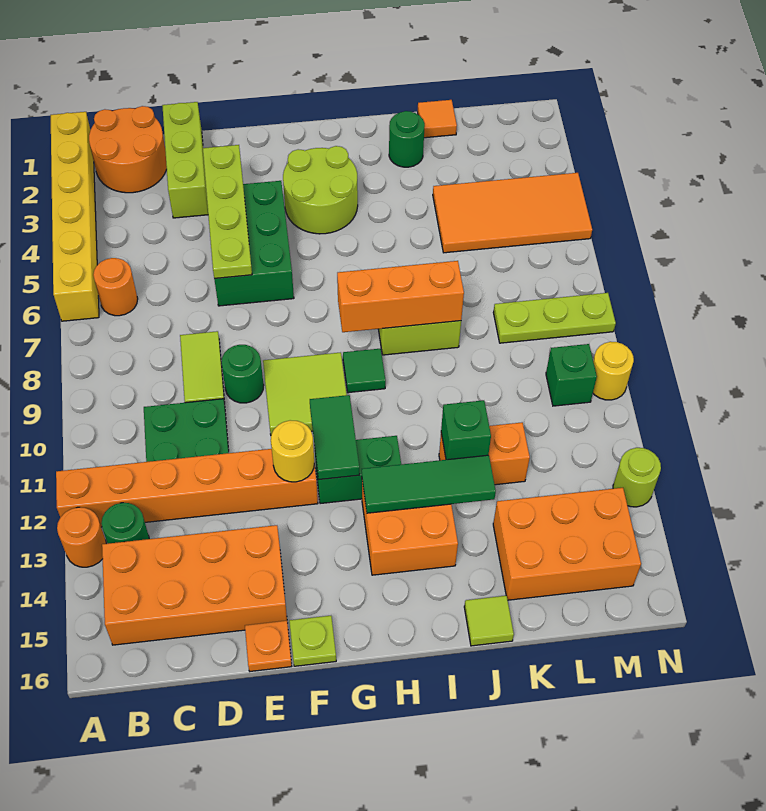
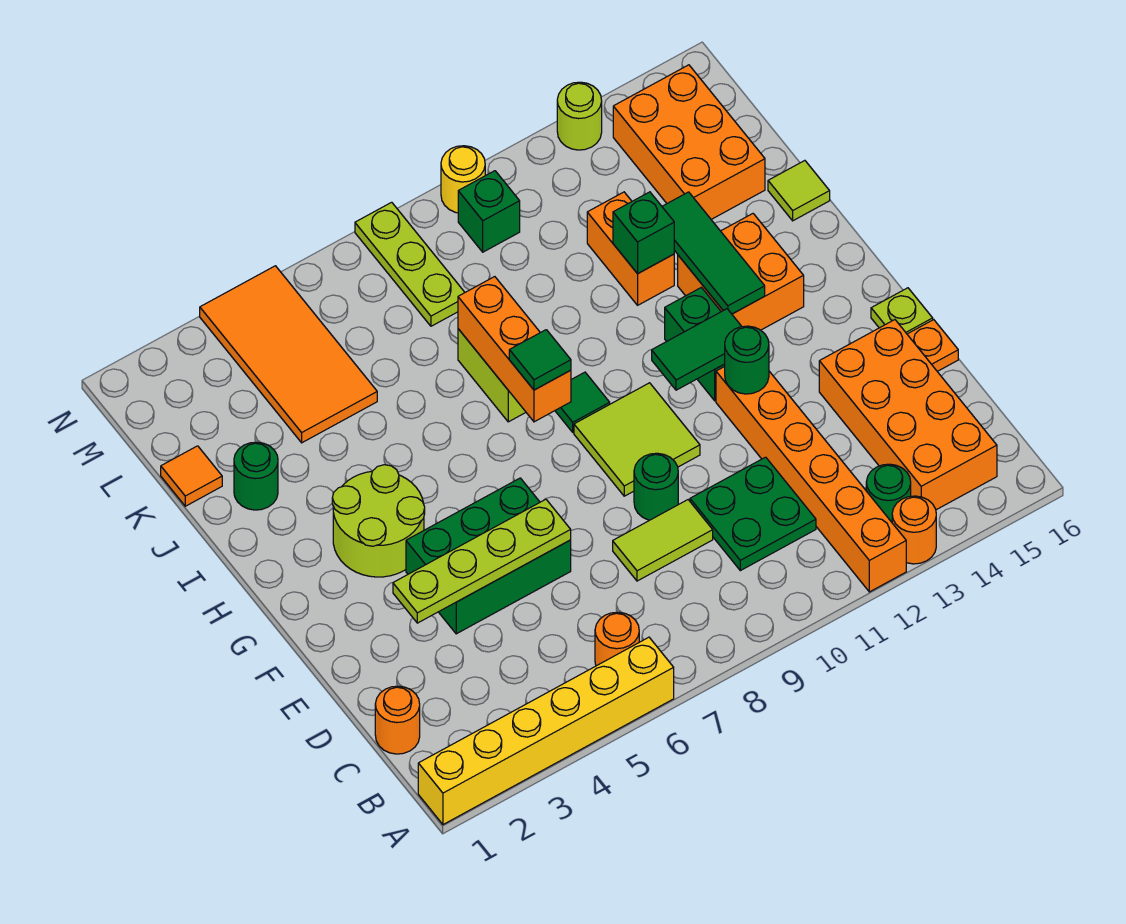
orange 2x2 round brick [89,106,167,193] -> orange 1x1 round brick [375,686,420,754]
lime 1x3 brick [162,102,208,218] -> none
yellow 1x1 round brick [271,420,314,482] -> green 1x1 round brick [725,326,769,394]
none -> green 1x1 tile [509,330,571,390]

